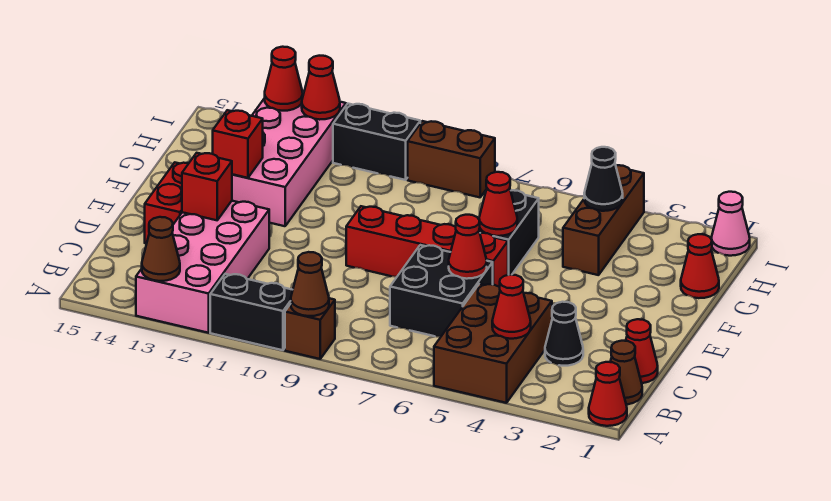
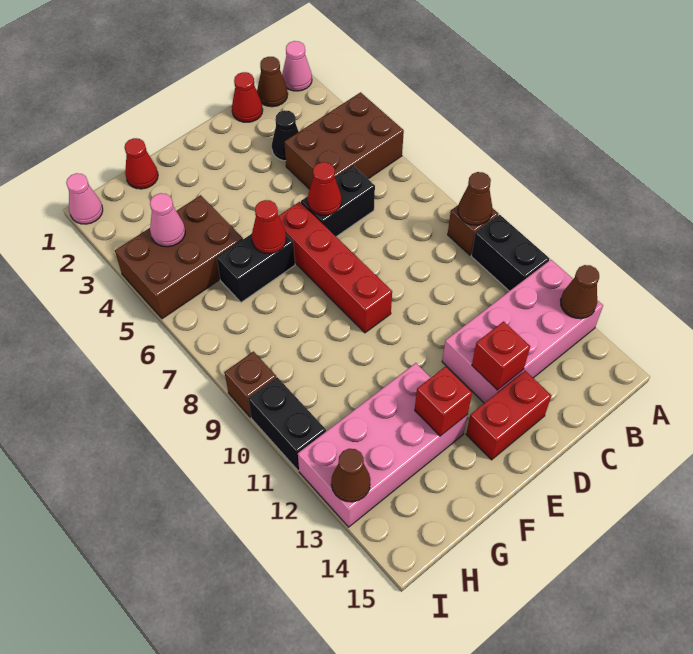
red 1x1 cone [589,362,627,426] -> pink 1x1 cone [282,41,312,91]
red 1x1 cone [492,275,531,339] -> none
black 2x2 brick [390,245,493,337] -> black 1x2 brick [301,166,375,237]
brown 1x3 brick [563,165,644,275] -> brown 2x3 brick [115,195,243,319]
black 1x1 cone [584,147,623,211] -> pink 1x1 cone [150,193,185,247]
brown 1x2 brick [408,121,495,197] -> brown 1x1 brick [225,352,276,417]
red 1x1 cone [302,56,340,120] -> none
red 1x1 cone [265,47,303,111] -> brown 1x1 cone [331,449,370,502]

